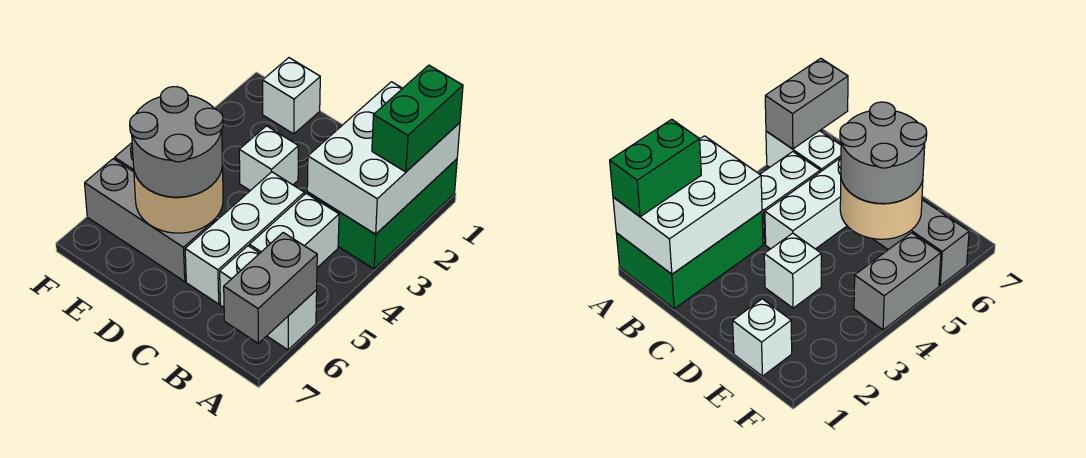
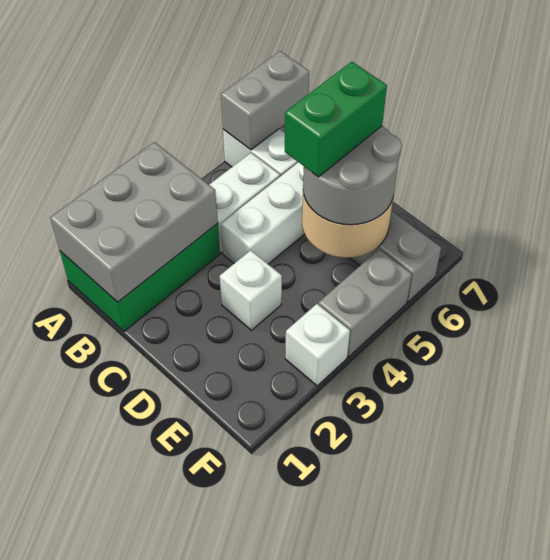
white 2x3 brick [307,82,460,234] -> grey 2x3 brick [50,142,218,302]
green 1x2 brick [372,65,463,172] -> green 1x2 brick moved to [285,62,387,177]
white 1x1 brick [263,58,320,134] -> white 1x1 brick moved to [285,304,350,386]

